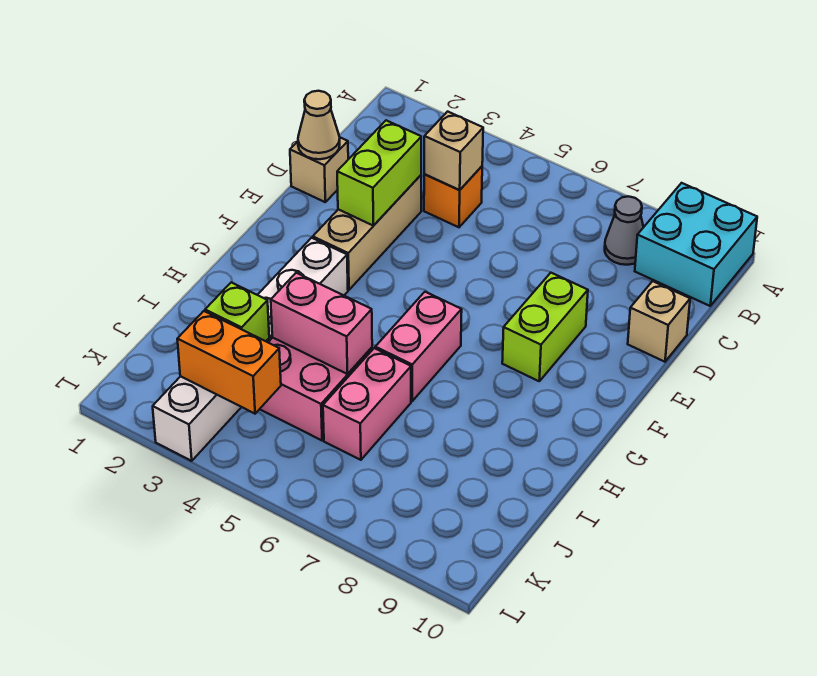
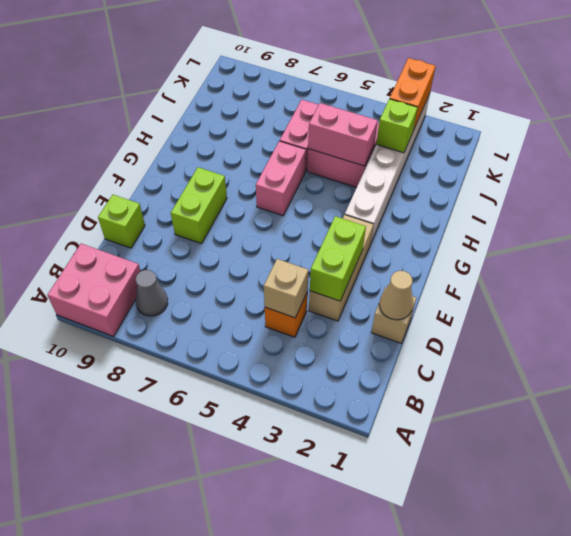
cyan 2x2 brick [635,183,757,306] -> pink 2x2 brick [47,244,140,336]
tan 1x1 brick [628,281,690,362] -> lime 1x1 brick [98,195,145,248]
orange 1x2 brick [177,311,281,414] -> orange 1x2 brick turned to [390,58,436,130]

